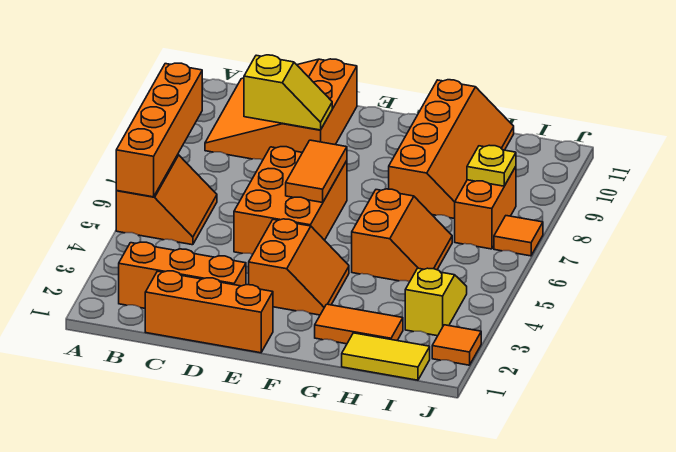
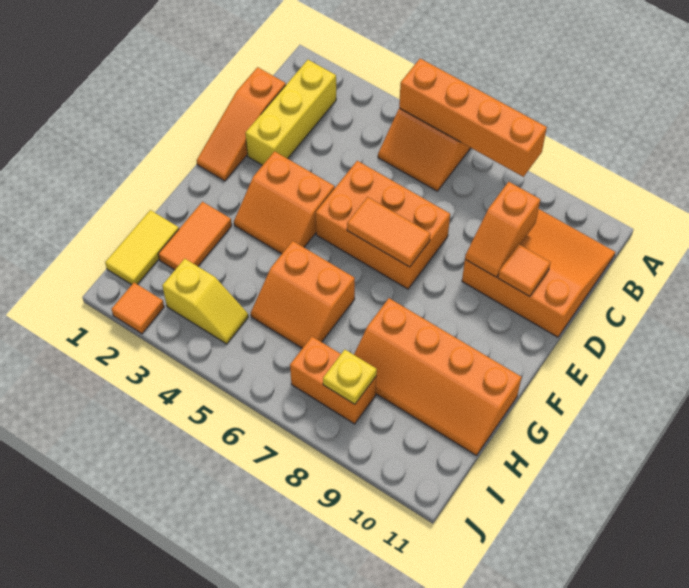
orange 1x3 brick [119,242,246,308] -> yellow 1x3 brick [245,60,336,165]
orange 1x3 brick [145,271,273,353] -> orange 1x3 slope [197,67,286,181]
yellow 1x2 slope [244,55,332,130] -> orange 1x2 slope [465,182,540,277]
orange 1x1 tile [494,216,543,256] -> orange 1x1 tile moved to [498,244,551,297]

